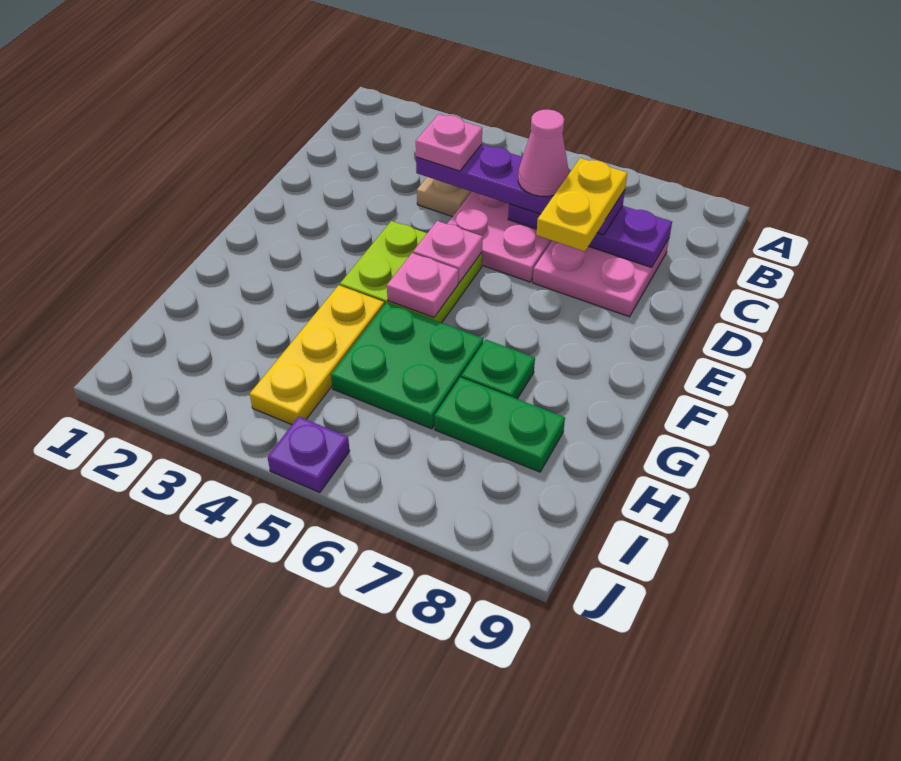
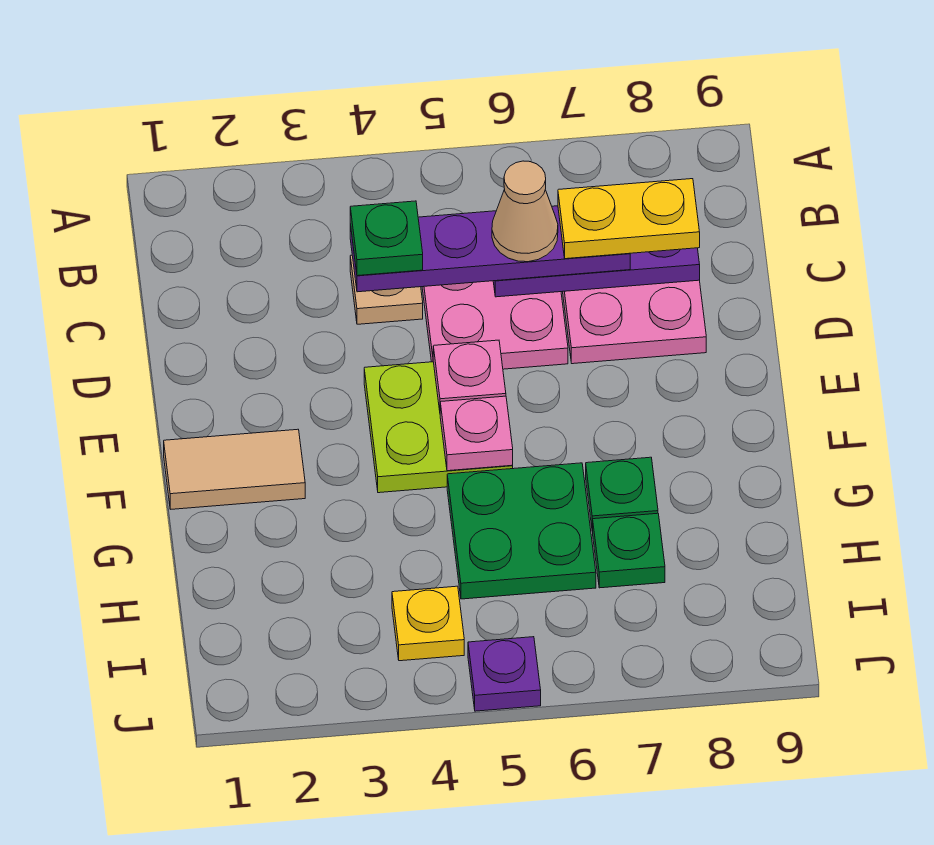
pink 1x1 plate [416,114,482,171] -> green 1x1 plate [350,201,423,276]
pink 1x1 cone [518,110,569,196] -> tan 1x1 cone [492,161,558,262]
yellow 1x2 plate [536,158,627,252] -> yellow 1x2 plate turned to [558,179,700,259]
none -> tan 1x2 tile [164,429,305,509]
yellow 1x3 plate [250,285,384,425] -> yellow 1x1 plate [392,586,464,661]
green 1x2 plate [434,377,565,472] -> green 1x1 plate [593,513,665,588]

